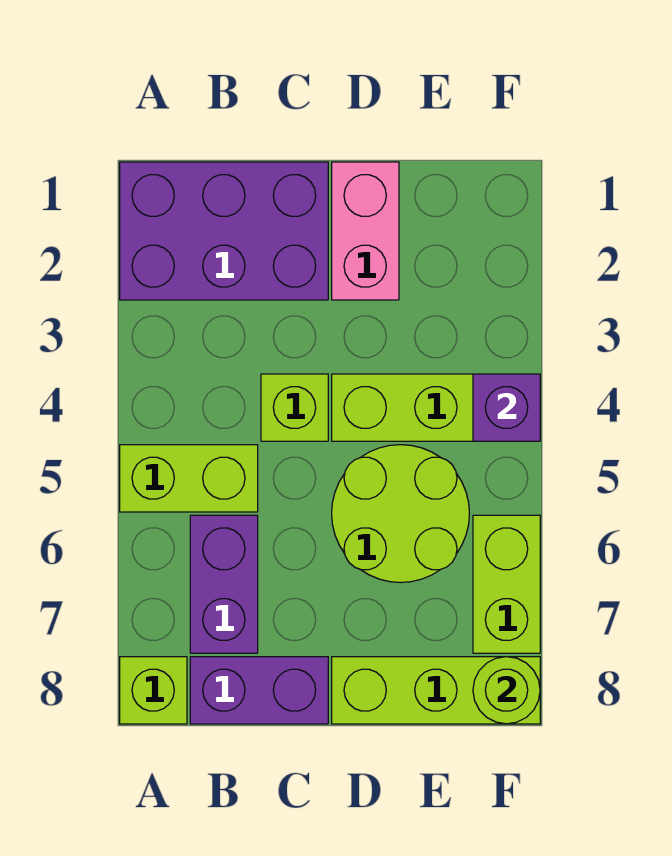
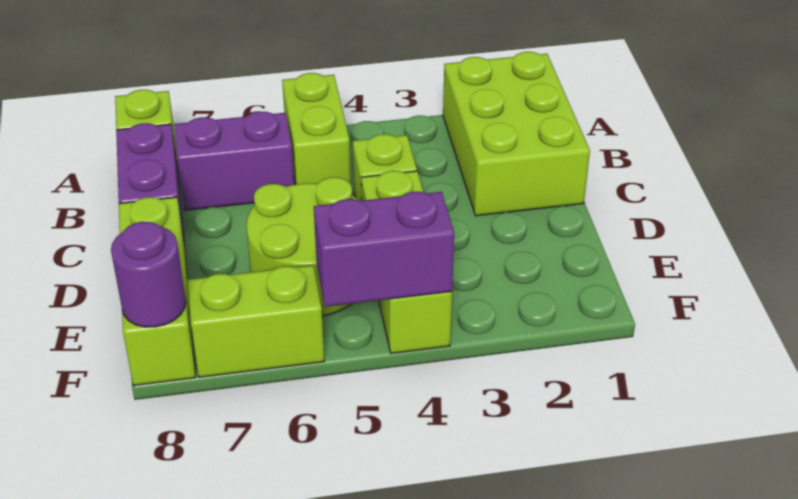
purple 2x3 brick [120,162,328,300] -> lime 2x3 brick [443,52,590,216]
pink 1x2 brick [332,162,399,300] -> none
purple 1x1 brick [473,374,540,441] -> purple 1x2 brick [314,192,454,307]
lime 1x1 round brick [473,657,540,724] -> purple 1x1 round brick [111,222,186,327]

